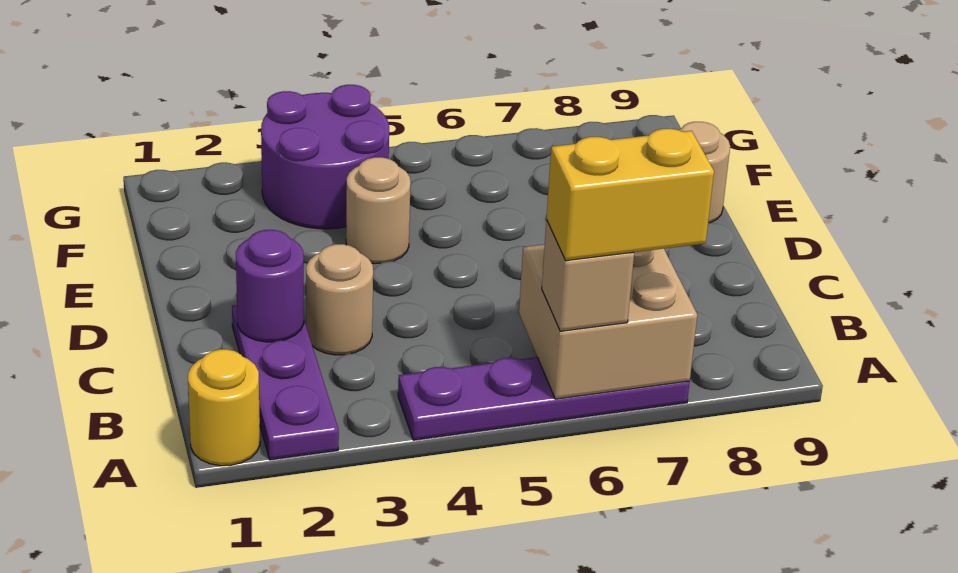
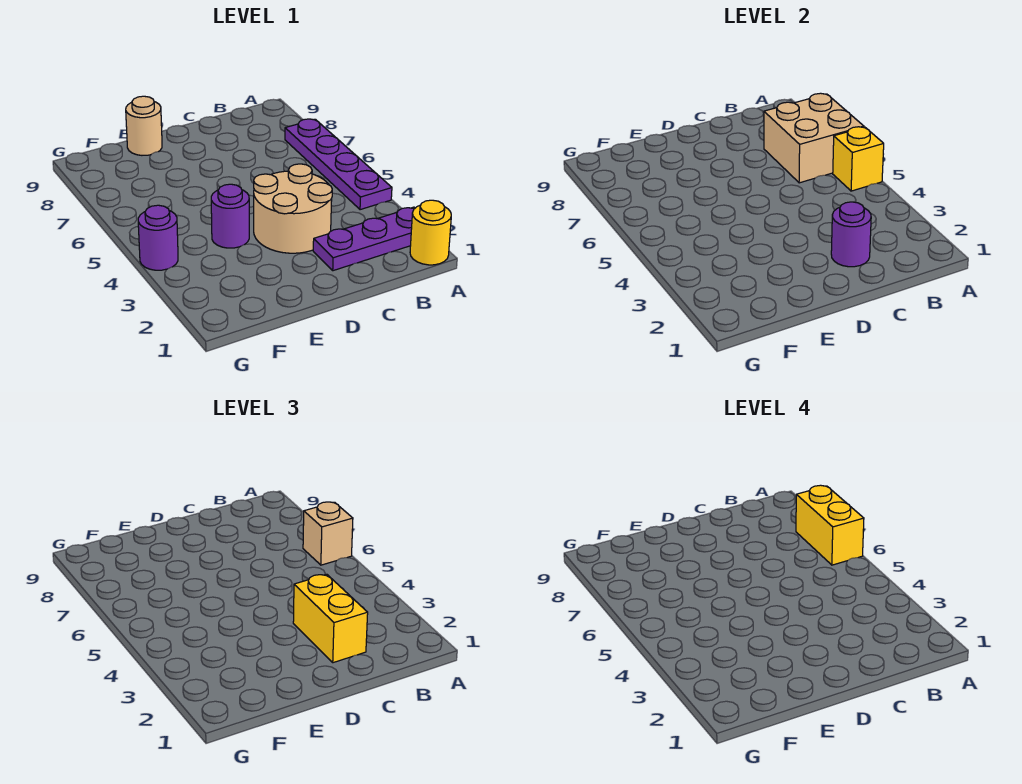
none -> yellow 1x1 brick [833,127,884,191]
none -> yellow 1x2 brick [293,574,368,663]
tan 1x1 round brick [306,244,373,355] -> tan 2x2 round brick [254,164,332,253]
tan 1x1 round brick [346,157,411,264] -> purple 1x1 round brick [211,184,249,248]
purple 2x2 round brick [261,85,389,229] -> purple 1x1 round brick [138,205,178,270]

